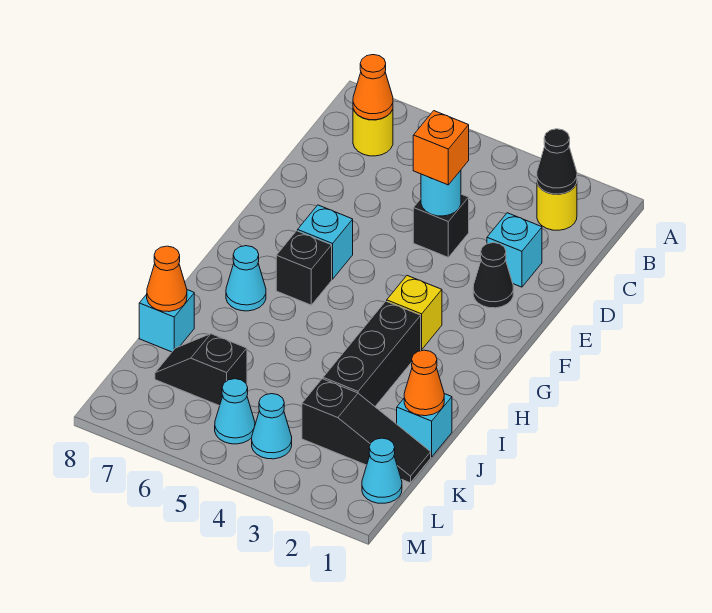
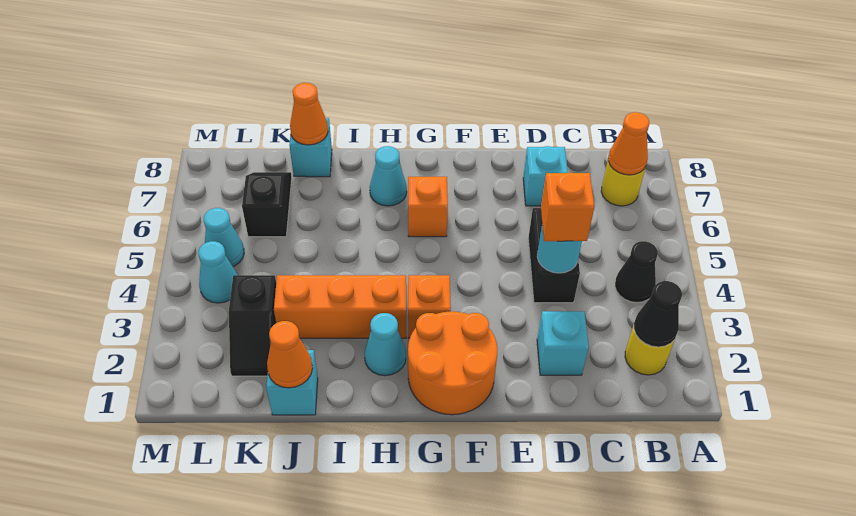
black 1x1 brick [413,194,469,257] -> black 1x2 brick [528,208,580,303]
black 1x1 cone [473,243,513,308] -> black 1x1 cone moved to [615,241,658,303]
none -> orange 2x2 round brick [408,311,498,415]
cyan 1x1 brick [298,205,353,279] -> cyan 1x1 brick moved to [523,146,568,206]
yellow 1x1 brick [387,276,442,350] -> orange 1x1 brick [408,275,451,338]
black 1x1 brick [276,231,332,305] -> orange 1x1 brick [408,177,448,237]
black 1x3 brick [323,301,421,406] -> orange 1x3 brick [274,275,406,338]
black 1x3 slope [302,379,431,483] -> black 1x2 slope [229,275,276,376]
cyan 1x1 cone [362,438,402,503] -> cyan 1x1 cone moved to [364,313,406,376]

